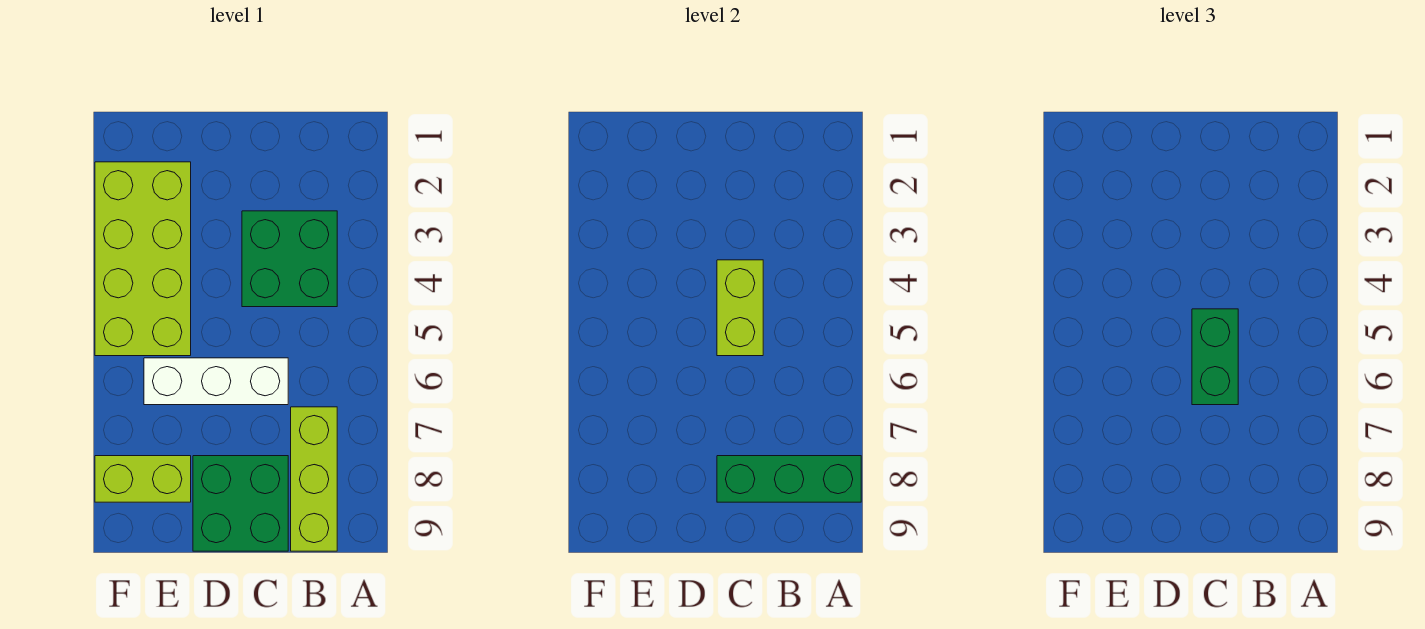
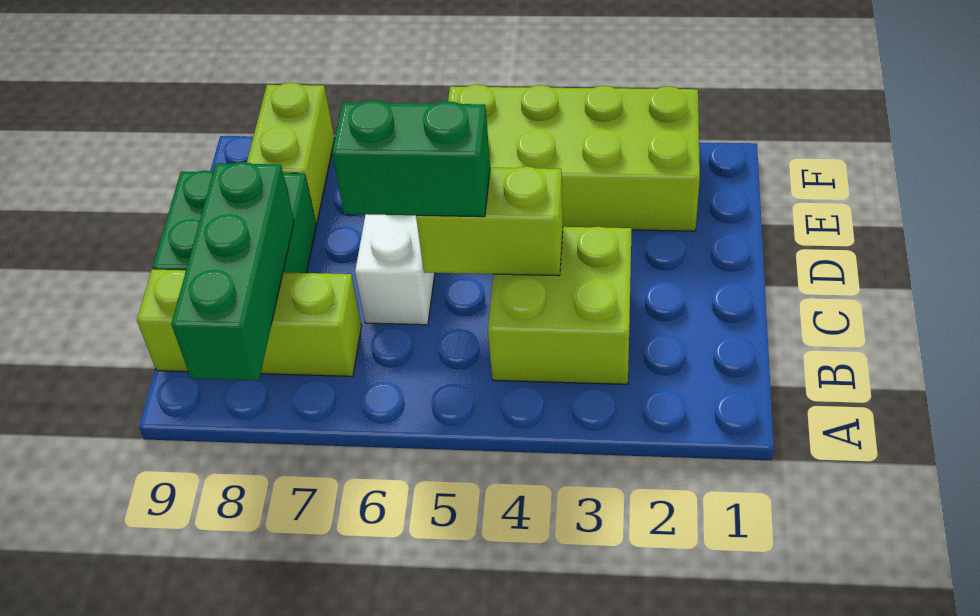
green 2x2 brick [242,211,337,307] -> lime 2x2 brick [488,227,632,384]

